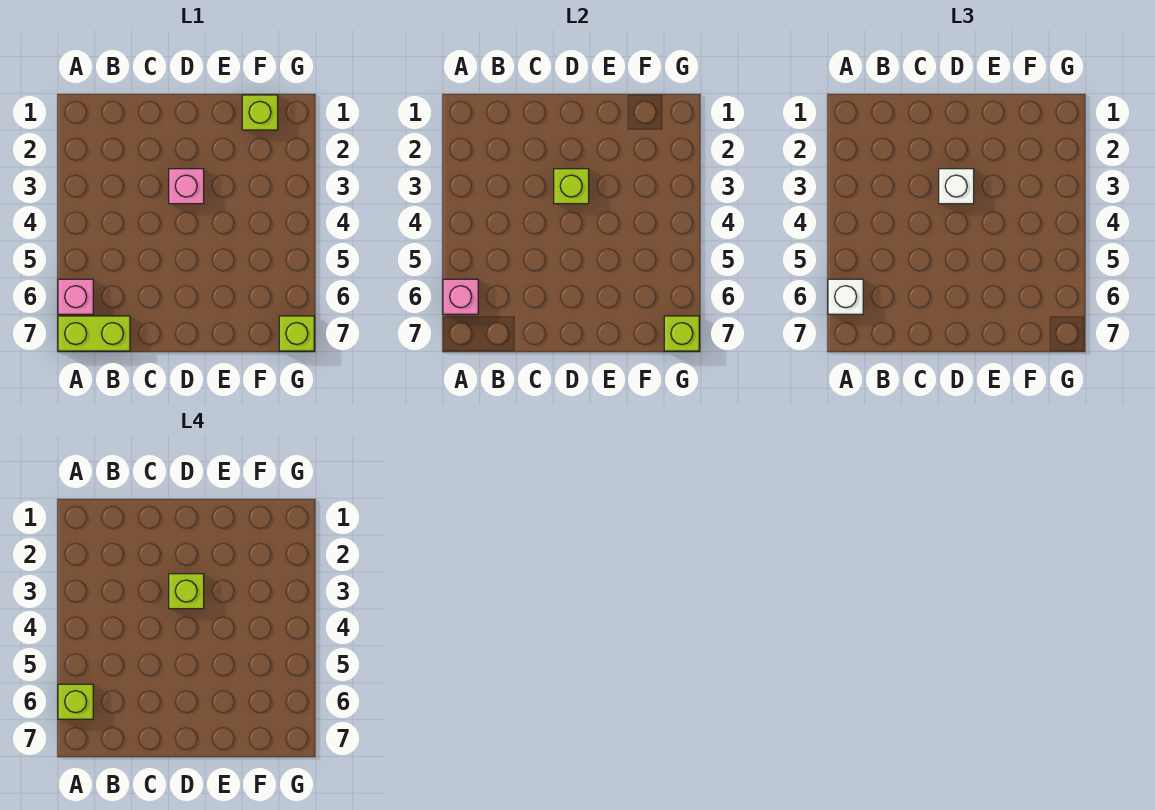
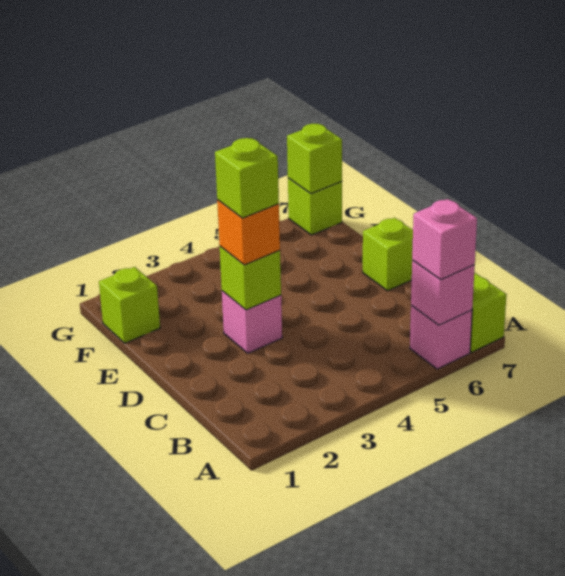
white 1x1 brick [828,279,863,314] -> pink 1x1 brick [412,199,477,280]
lime 1x1 brick [58,684,93,719] -> lime 1x1 brick moved to [363,218,413,291]
white 1x1 brick [939,169,974,204] -> orange 1x1 brick [217,200,280,265]

